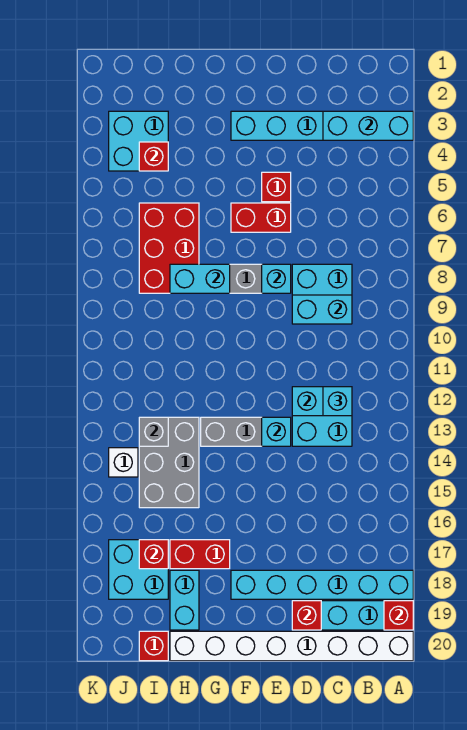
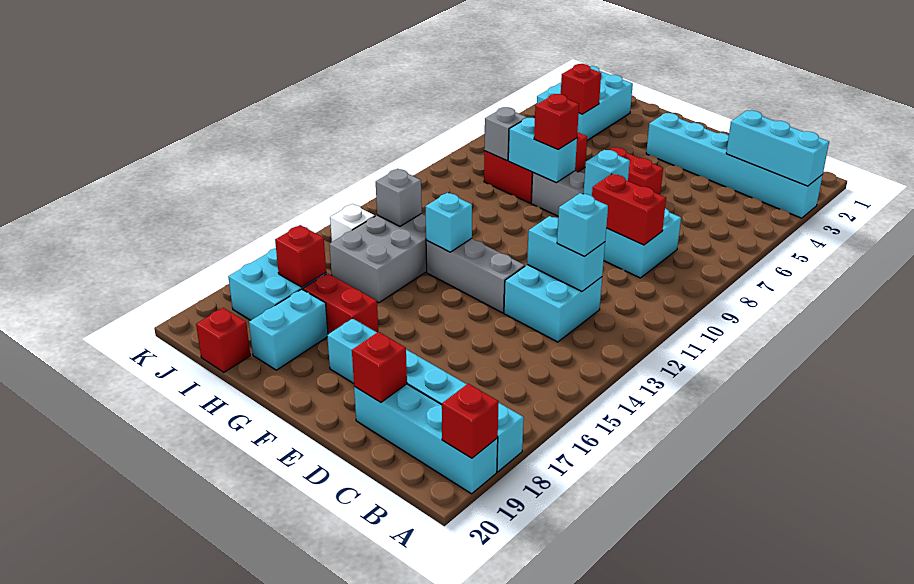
white 1x8 brick [170,631,413,661] -> none
cyan 1x2 brick [292,295,352,324] -> red 1x2 brick [592,174,666,245]
red 1x1 brick [262,172,291,202] -> red 1x1 brick moved to [534,94,579,149]
cyan 1x1 brick [262,417,291,446] -> cyan 1x1 brick moved to [426,193,472,252]
cyan 2x2 brick [109,111,168,171] -> cyan 2x3 brick [537,66,633,140]
none -> grey 1x1 brick [484,107,527,161]

